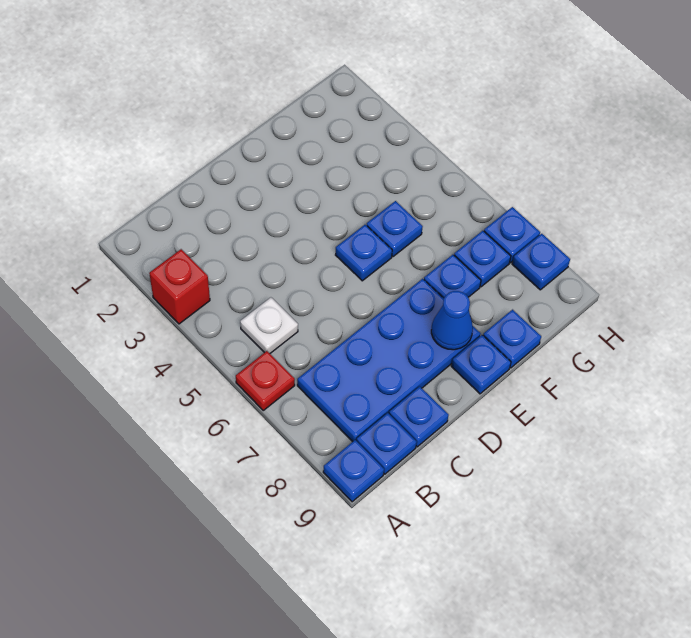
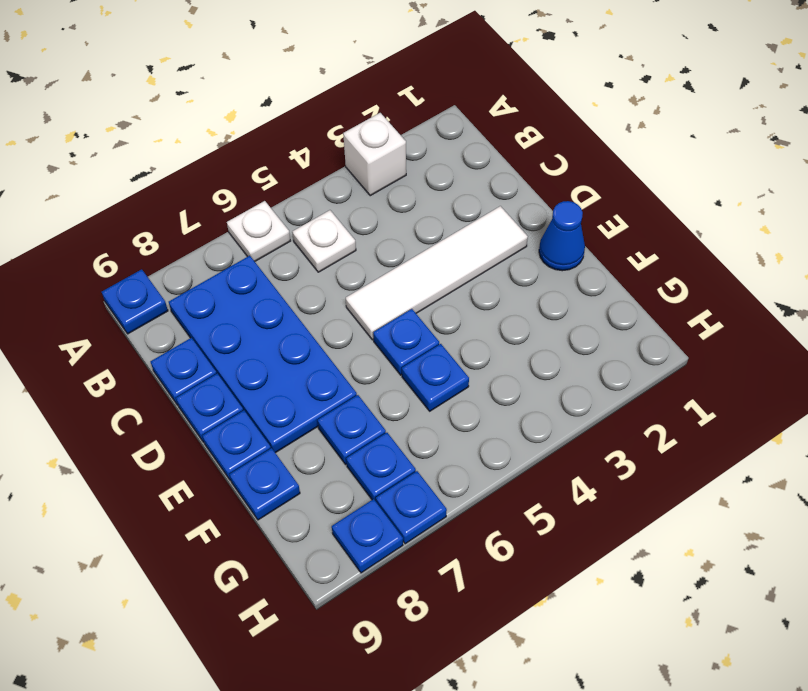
red 1x1 brick [149,249,210,324] -> white 1x1 brick [343,113,406,196]
red 1x1 plate [236,351,295,410] -> white 1x1 plate [227,201,290,261]
blue 1x1 plate [357,413,417,474] -> blue 1x1 plate moved to [176,373,243,442]
none -> white 1x4 tile [346,206,528,340]
blue 1x1 cone [431,291,473,350] -> blue 1x1 cone moved to [539,201,585,271]

